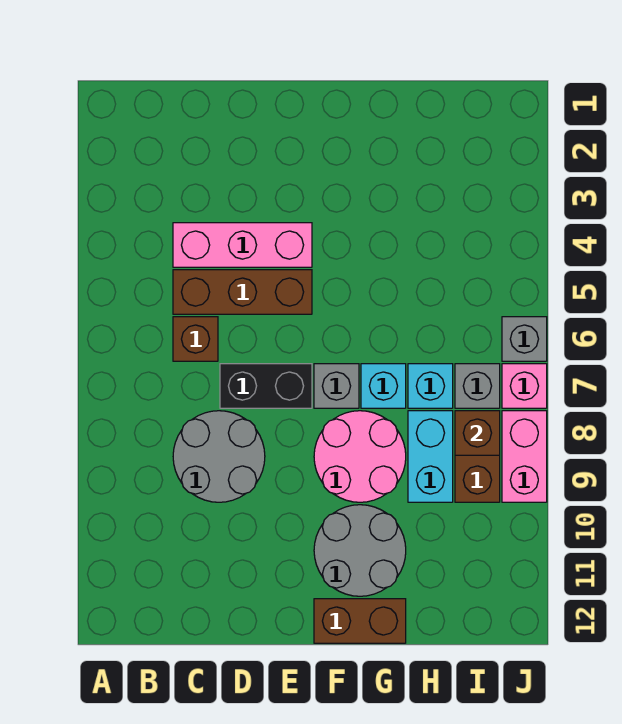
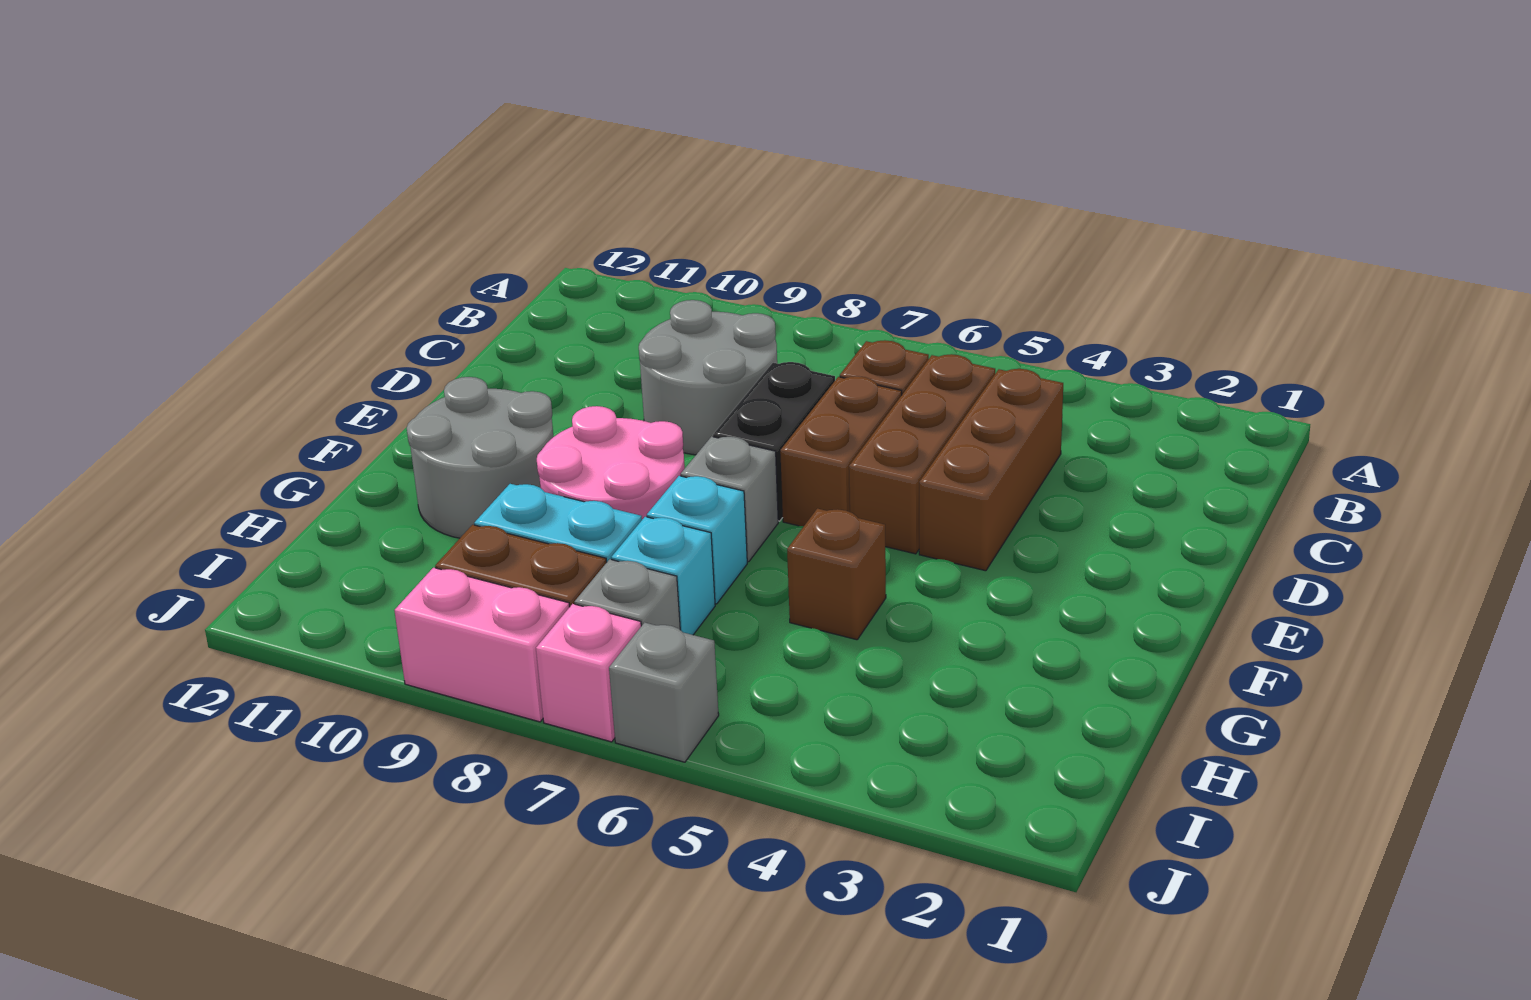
pink 1x3 brick [173,223,312,267] -> brown 1x3 brick [919,369,1063,571]
brown 1x2 brick [314,599,406,643] -> brown 1x2 brick moved to [780,376,902,526]
brown 1x1 brick [455,411,500,455] -> brown 1x1 brick moved to [787,509,886,640]

